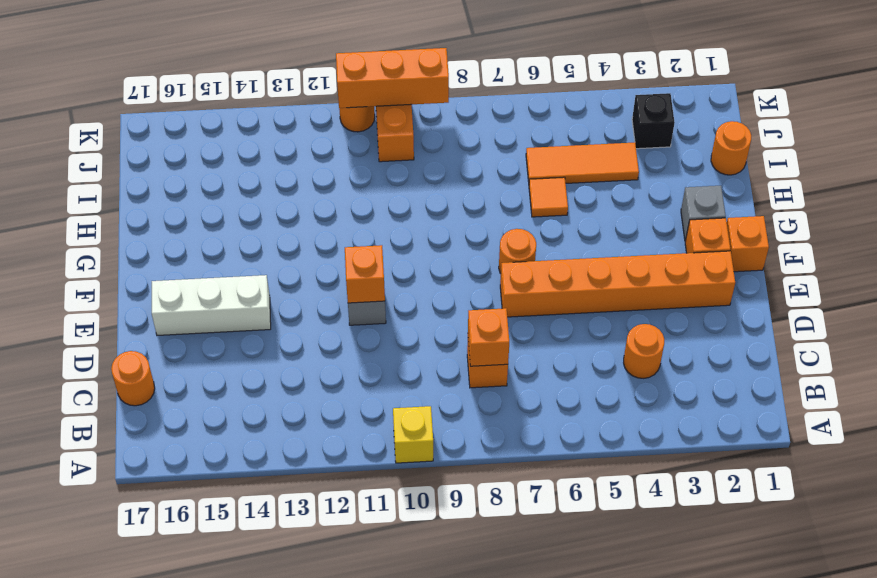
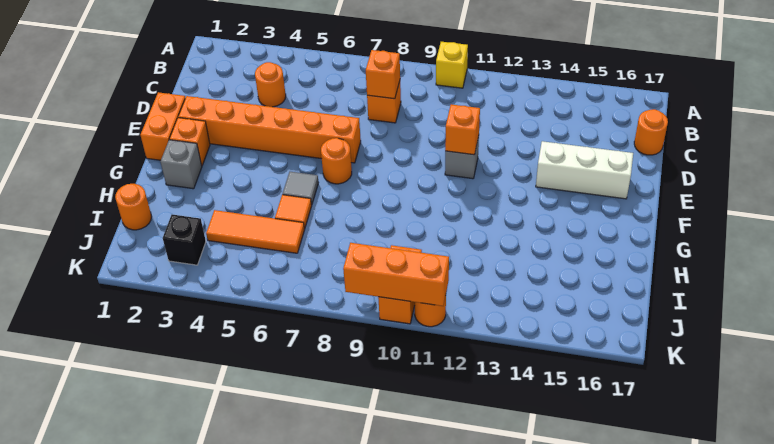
orange 1x1 brick [727,216,769,272] -> orange 1x2 brick [140,92,185,160]
none -> grey 1x1 tile [283,172,319,205]

